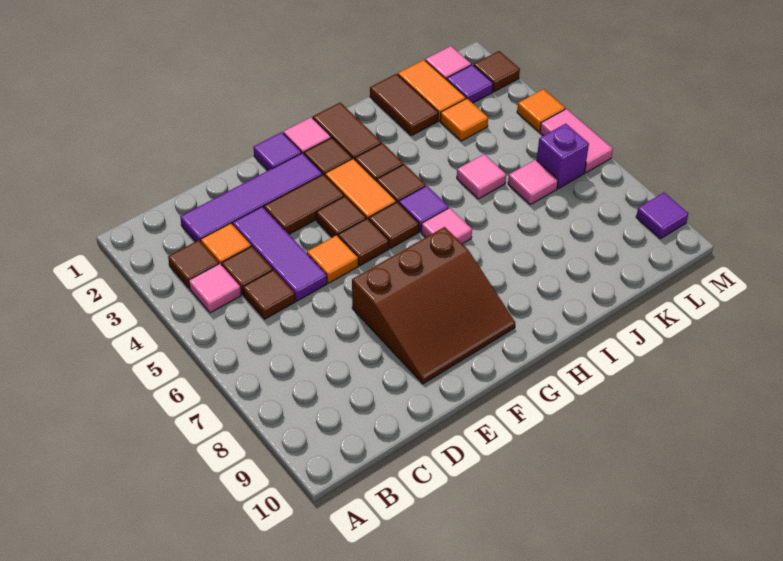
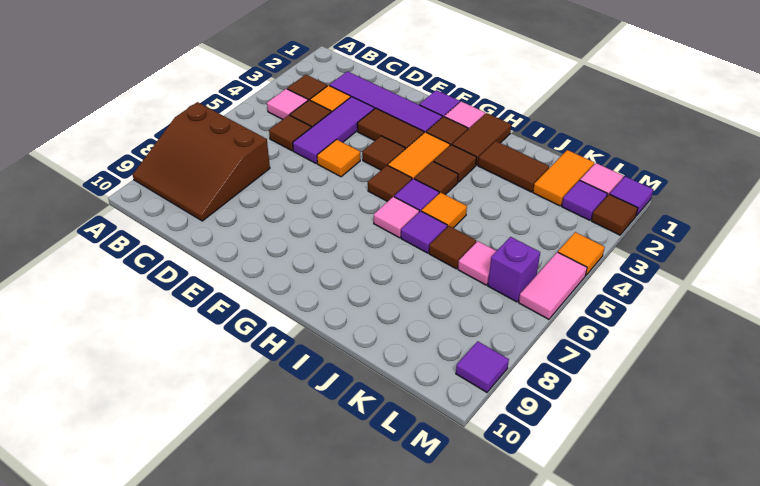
brown 3x3 slope [352,227,515,384] -> brown 3x3 slope moved to [133,102,270,221]
brown 1x1 tile [338,218,389,266] -> brown 1x1 tile moved to [429,226,476,269]
none -> purple 1x1 tile [401,211,447,253]
brown 1x2 tile [370,74,438,136] -> brown 1x2 tile turned to [478,141,549,192]
pink 1x1 tile [457,154,506,199] -> none
orange 1x1 tile [440,99,488,141] -> orange 1x1 tile moved to [422,193,467,228]
none -> purple 1x1 tile [610,176,654,216]

